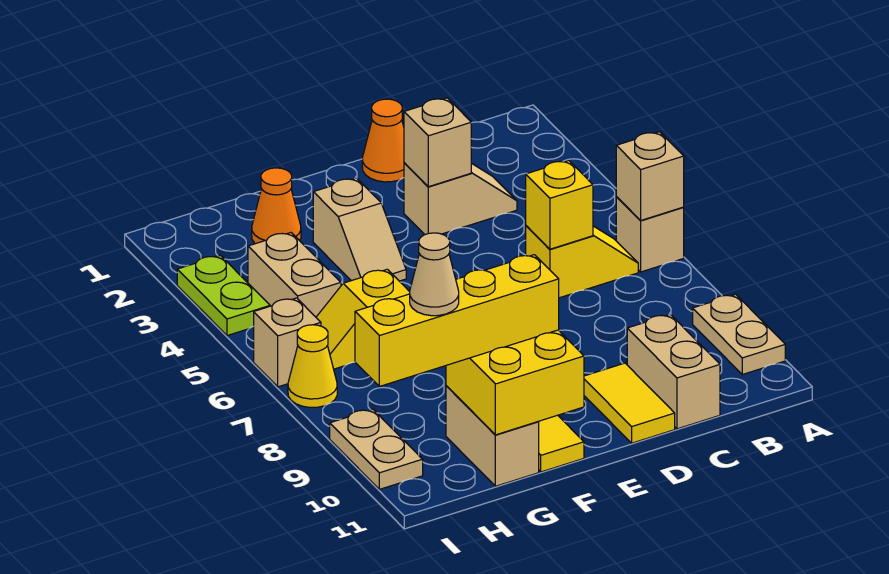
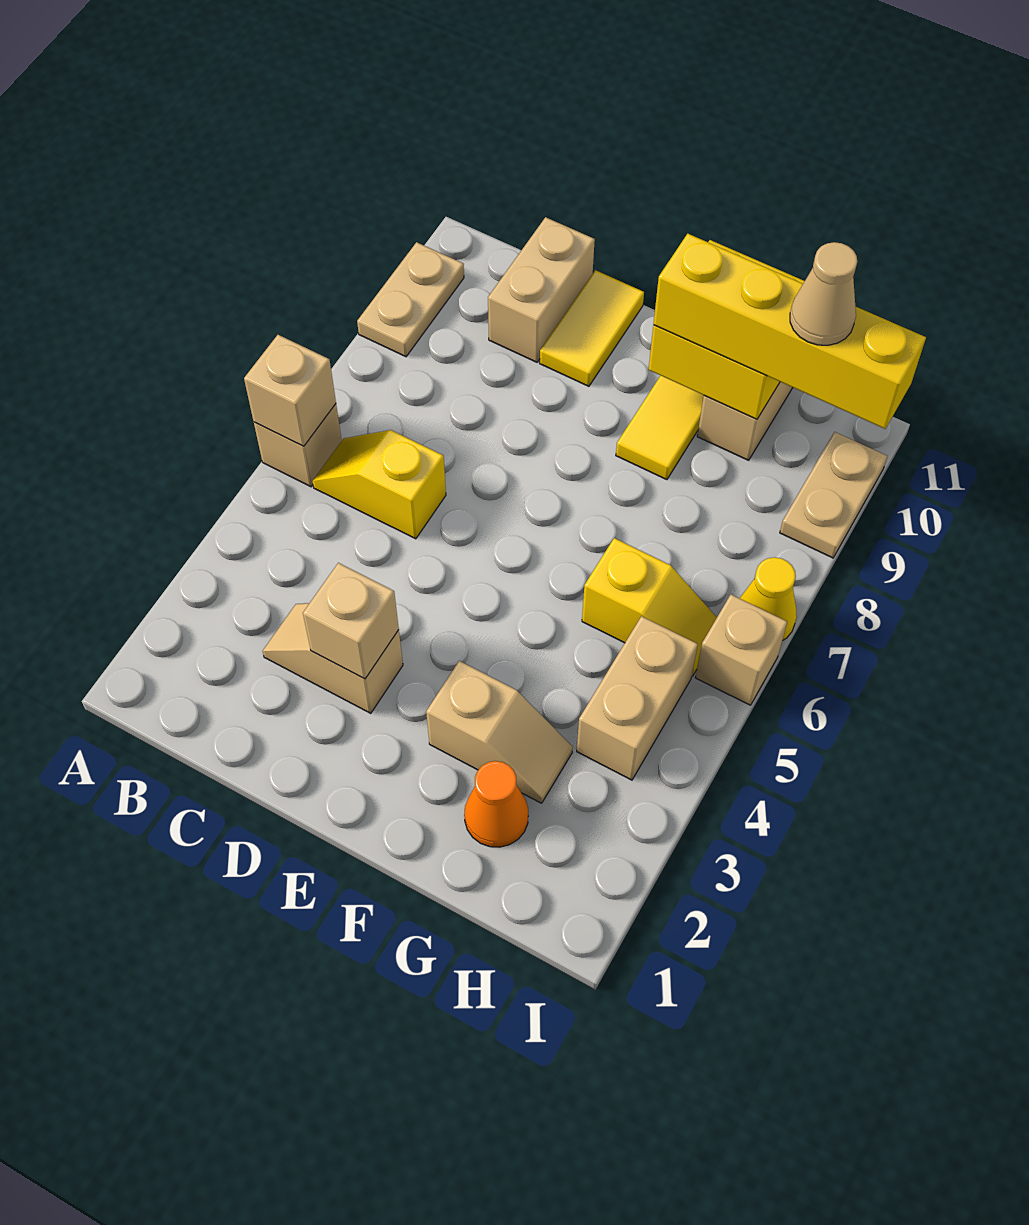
yellow 1x1 brick [526,160,593,249] -> none
orange 1x1 cone [362,99,404,182] -> none
tan 1x2 slope [313,178,406,281] -> tan 1x2 slope turned to [426,661,573,803]
lime 1x2 plate [177,255,270,336] -> none

